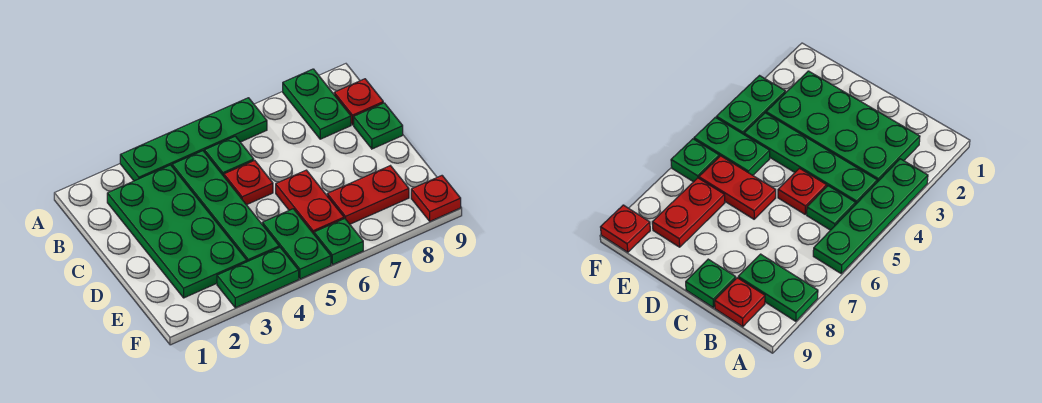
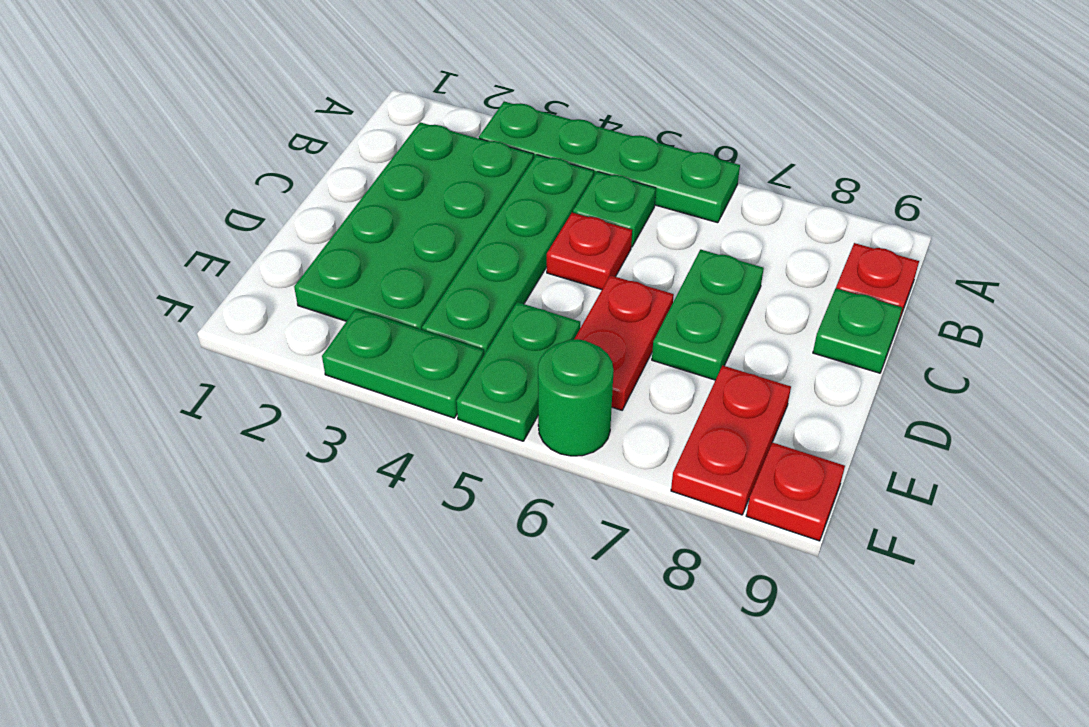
green 1x2 plate [283,69,351,139] -> green 1x2 plate moved to [652,250,764,380]
red 1x2 plate [327,166,409,224] -> red 1x2 plate turned to [671,366,791,515]
green 1x1 plate [314,219,363,265] -> green 1x1 round brick [538,339,614,456]

